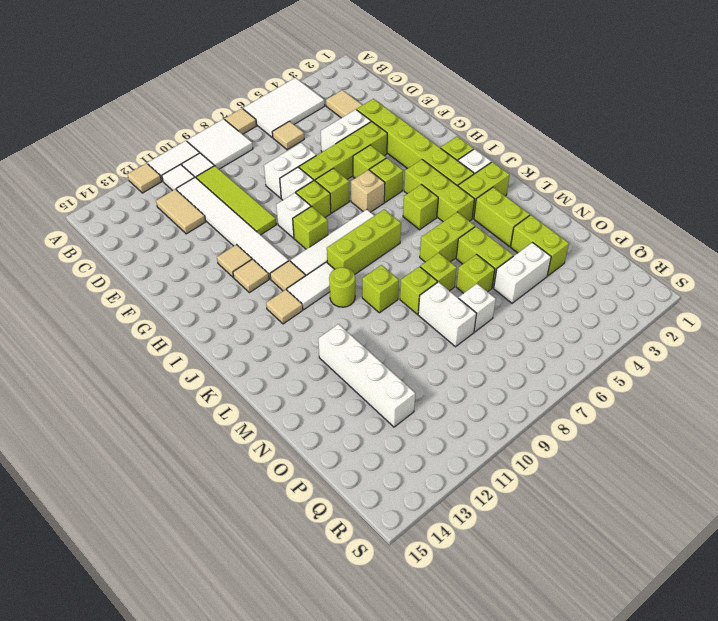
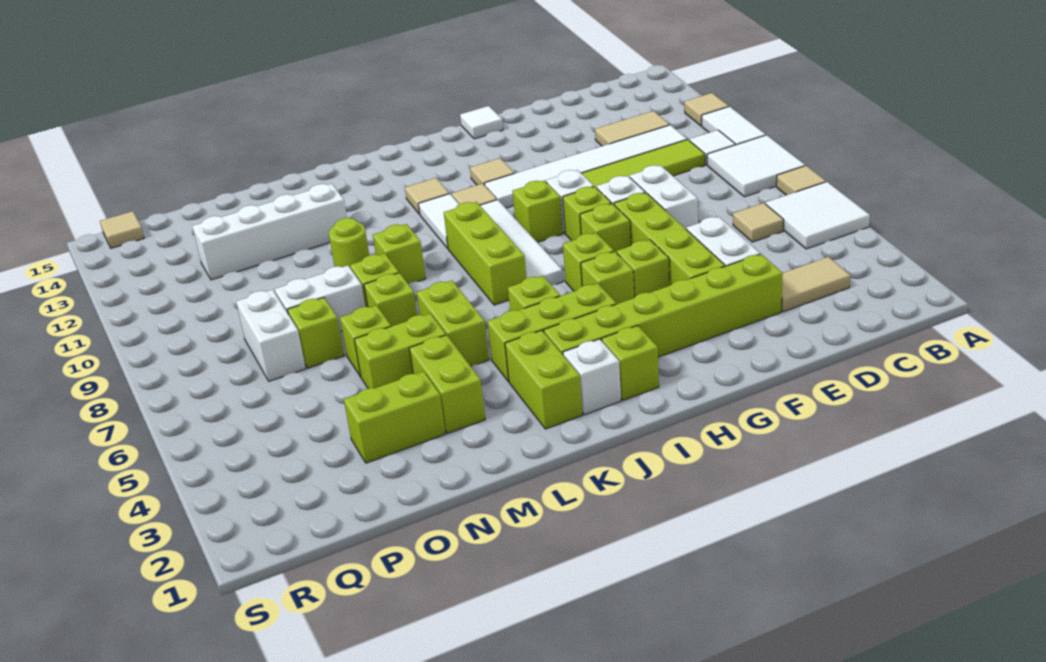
white 2x3 tile [243,78,325,137] -> white 2x2 tile [765,182,870,249]
white 1x1 tile [162,164,195,191] -> white 1x1 tile moved to [460,106,503,139]
tan 1x1 tile [217,245,252,277] -> tan 1x1 tile moved to [100,211,144,248]
tan 1x1 brick [351,170,385,212] -> lime 1x1 brick [563,233,614,291]
lime 1x1 round brick [329,267,355,307] -> lime 1x1 round brick moved to [329,218,369,267]
lime 1x2 brick [474,187,530,247] -> lime 1x2 brick turned to [409,335,485,434]
white 1x2 brick [494,243,551,303] -> white 1x2 brick moved to [236,290,306,381]
white 1x1 brick [459,284,496,332] -> lime 1x1 brick [287,297,344,368]

